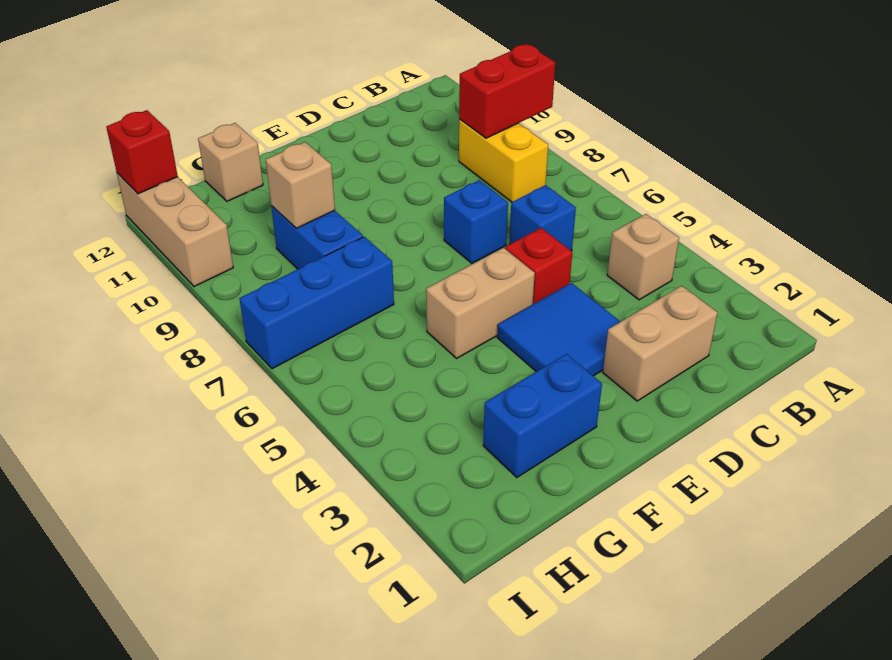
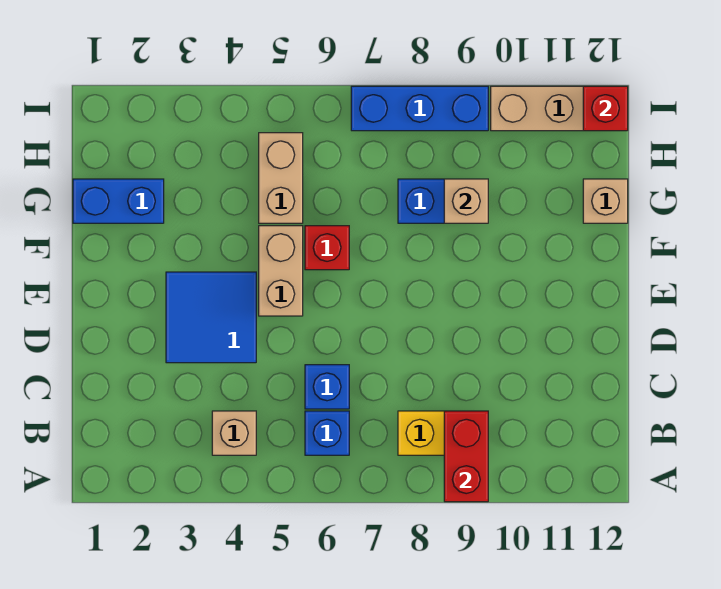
tan 1x2 brick [603,286,718,401] -> tan 1x2 brick moved to [259,133,303,223]
red 1x1 brick [505,228,572,304] -> red 1x1 brick moved to [305,226,349,270]
blue 1x1 brick [444,180,508,263] -> blue 1x1 brick moved to [305,411,349,455]
blue 1x2 brick [483,354,602,477] -> blue 1x2 brick turned to [73,179,164,223]
blue 1x3 brick [239,237,394,369] -> blue 1x3 brick turned to [351,86,488,131]

